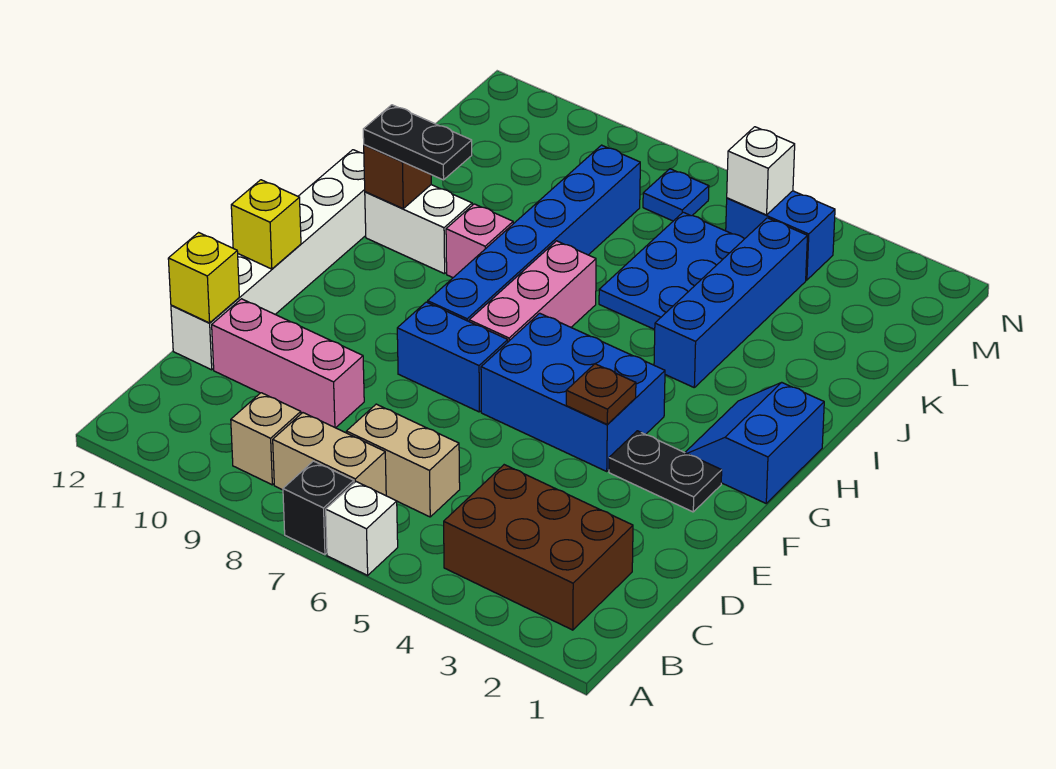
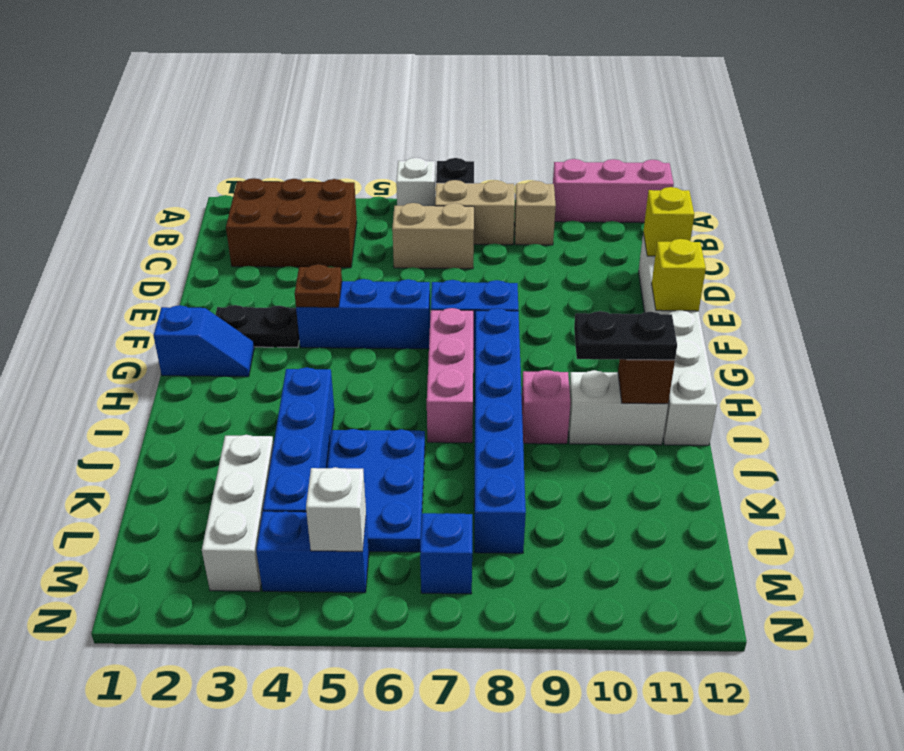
pink 1x3 brick [212,299,364,428] -> pink 1x3 brick moved to [553,159,674,223]
blue 2x3 brick [481,313,665,471] -> blue 1x3 brick [296,279,430,349]
blue 2x2 slope [685,383,824,503] -> blue 1x2 slope [154,305,254,377]
none -> white 1x3 brick [202,435,274,591]
blue 1x1 plate [643,169,709,221] -> blue 1x1 brick [420,513,472,594]

